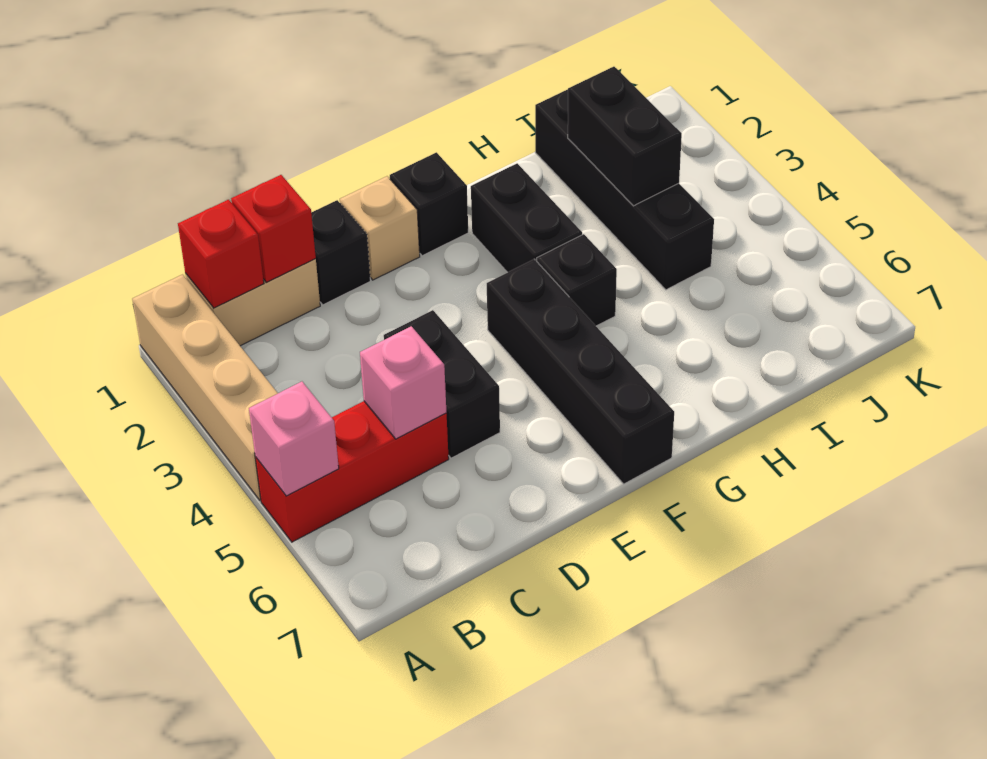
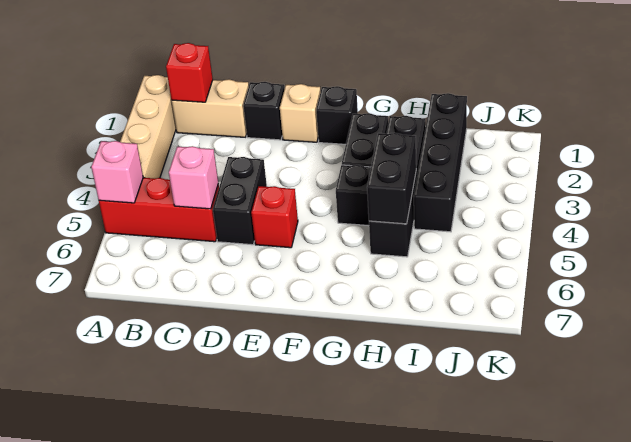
red 1x1 brick [231,175,316,282] -> red 1x1 brick moved to [251,186,298,248]
black 1x4 brick [487,259,674,484] -> black 1x4 brick moved to [369,116,426,257]
black 1x2 brick [568,67,682,206] -> black 1x2 brick moved to [367,133,416,224]

